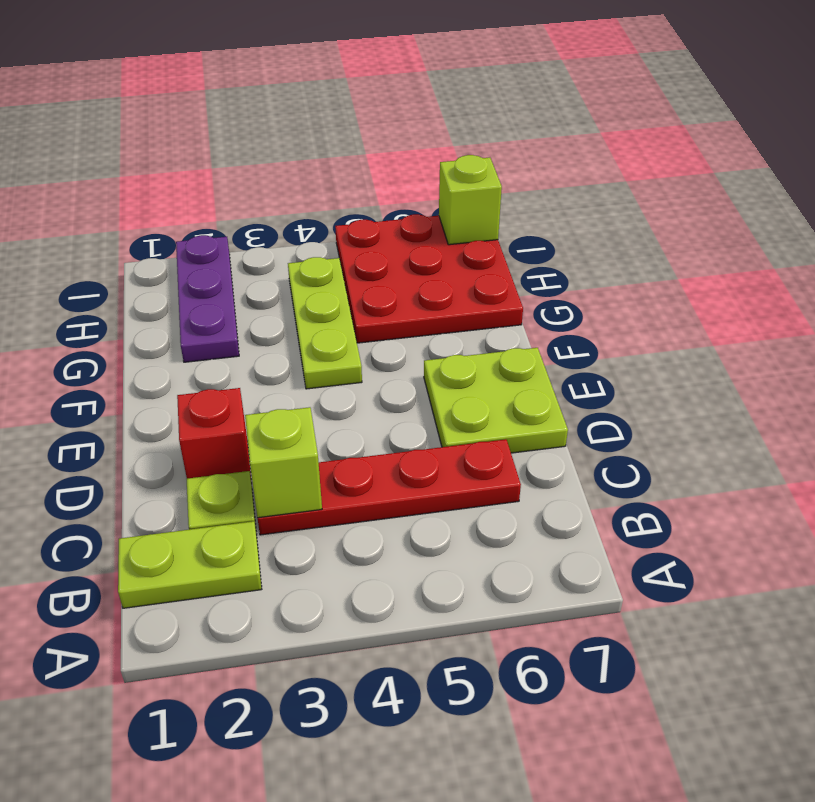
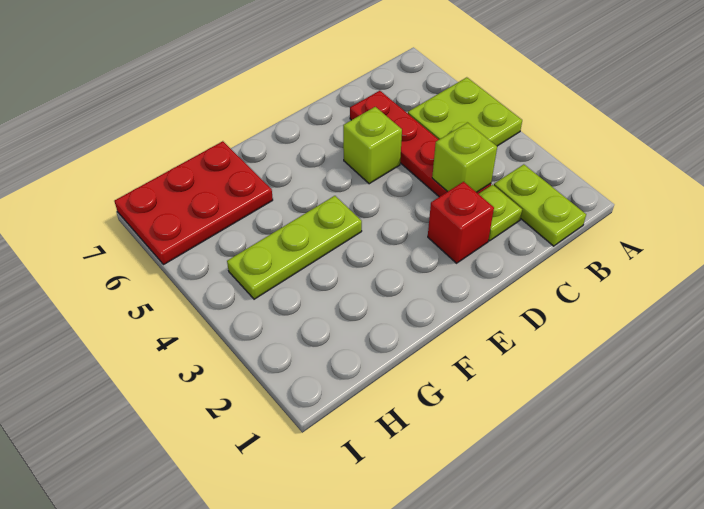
lime 2x2 plate [424,348,568,453] -> lime 2x2 plate moved to [408,77,522,146]
purple 1x3 plate [176,235,239,362] -> none
red 3x3 plate [335,214,523,343] -> red 2x3 plate [114,141,273,265]
lime 1x1 brick [439,155,502,245] -> lime 1x1 brick moved to [343,107,402,184]

